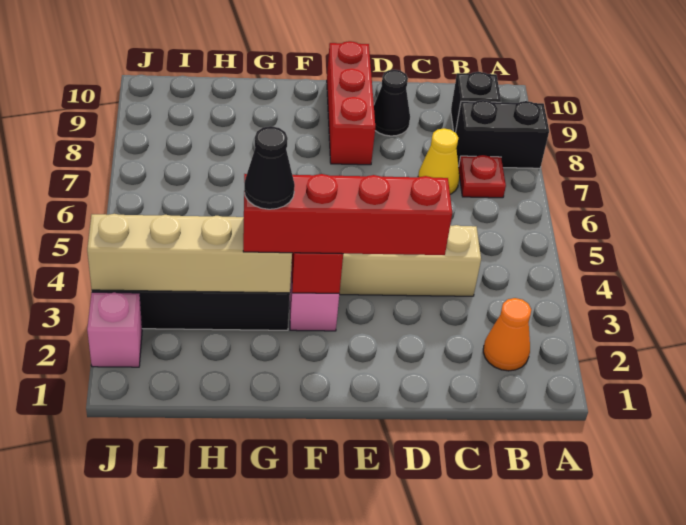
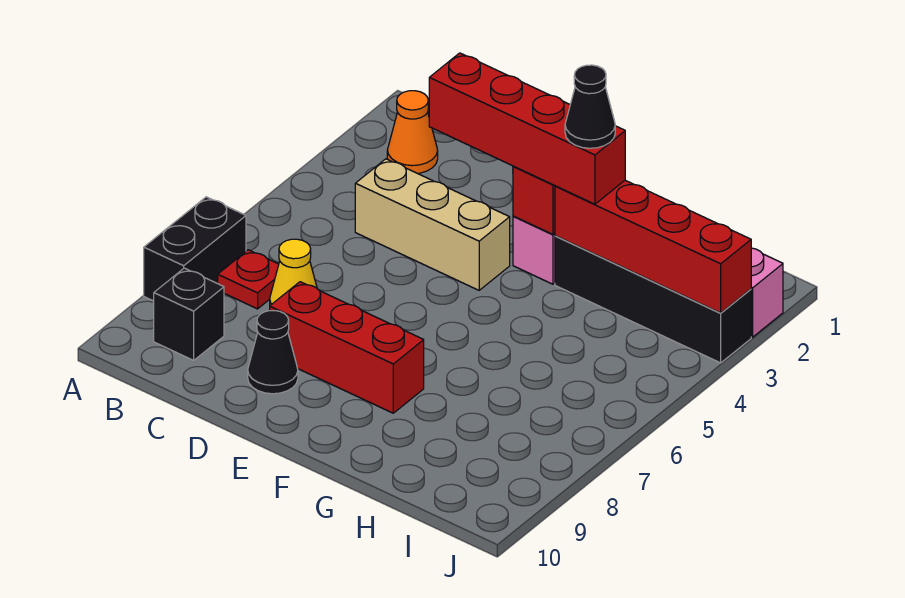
black 1x2 brick [455,100,549,168] -> black 1x2 brick turned to [144,197,246,301]
red 1x3 brick [327,41,375,165] -> red 1x3 brick turned to [270,282,424,413]
tan 1x4 brick [87,214,292,293] -> red 1x4 brick [555,180,751,313]

